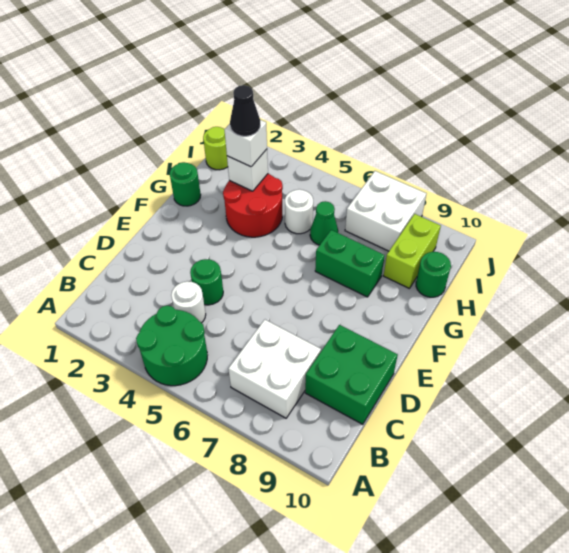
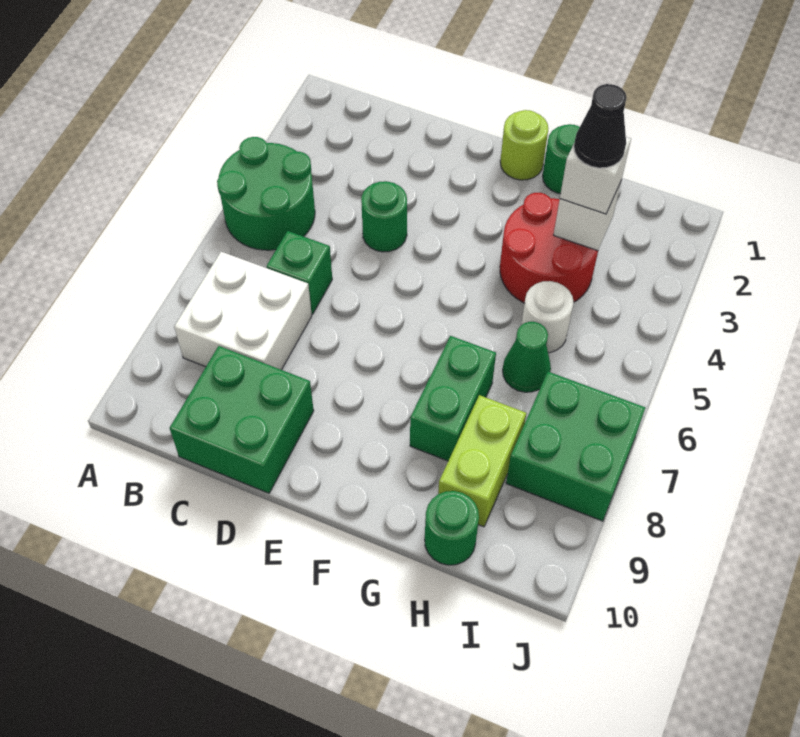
white 1x1 round brick [171,281,206,323] -> none
none -> green 1x1 brick [266,231,332,314]
lime 1x2 brick [384,214,441,288] -> lime 1x2 brick turned to [438,395,526,527]
lime 1x1 round brick [203,127,228,170] -> lime 1x1 round brick moved to [500,110,548,180]
white 2x2 brick [345,171,427,251] -> green 2x2 brick [506,372,645,521]

